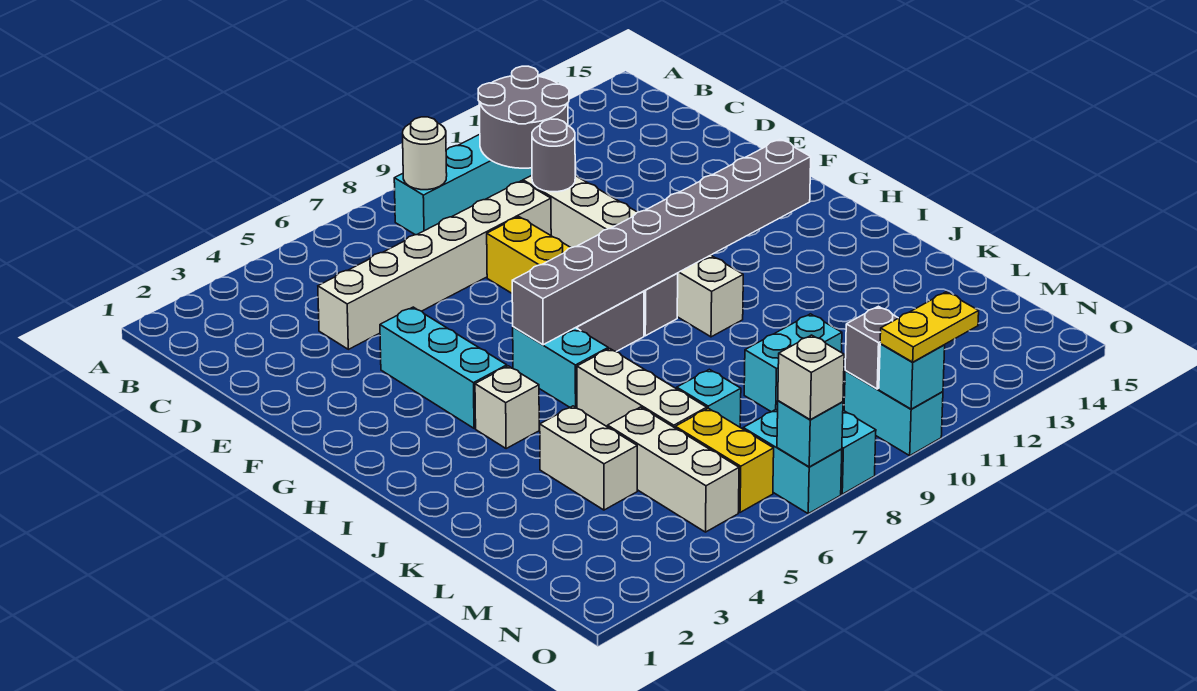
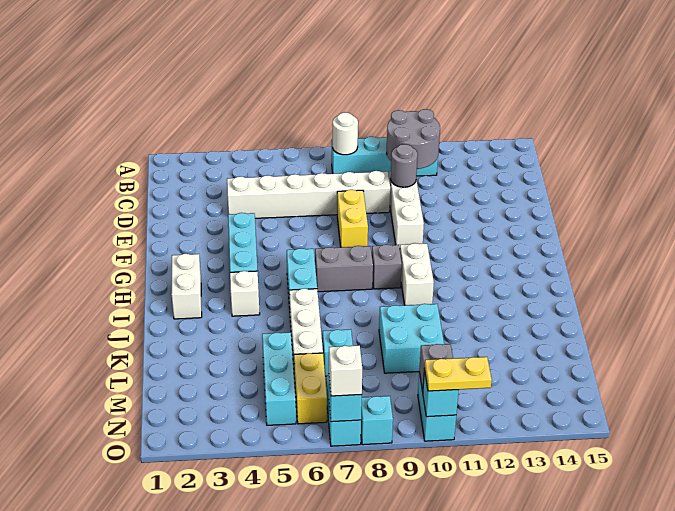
grey 1x8 brick [512,139,811,345] -> none
white 1x2 brick [540,406,637,510] -> white 1x2 brick moved to [171,254,202,319]
white 1x3 brick [608,407,739,532] -> cyan 1x3 brick [262,332,296,425]
cyan 1x2 brick [744,314,842,412] -> cyan 2x2 brick [379,304,444,373]

